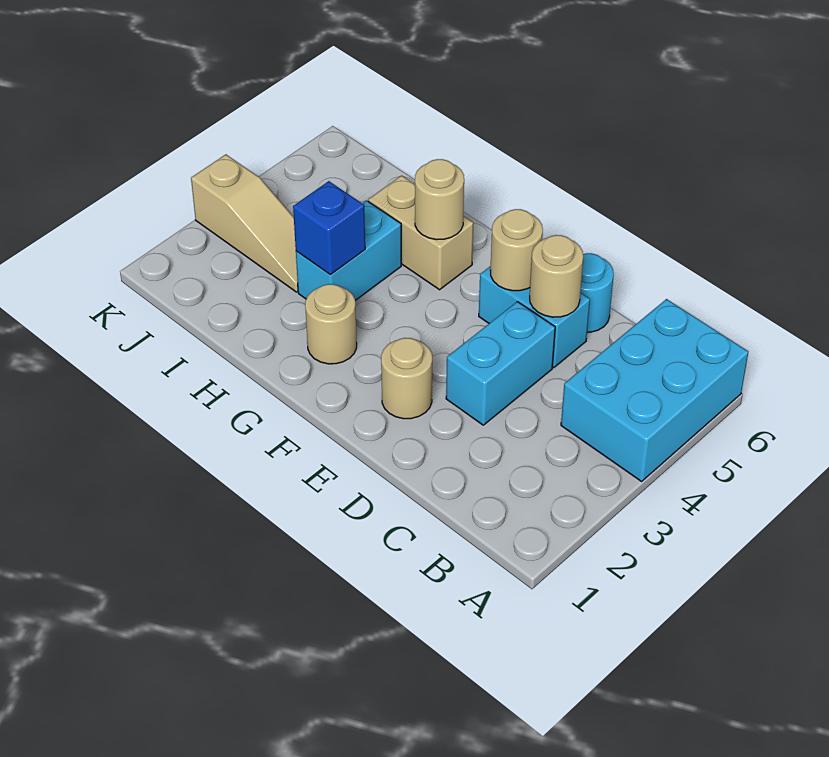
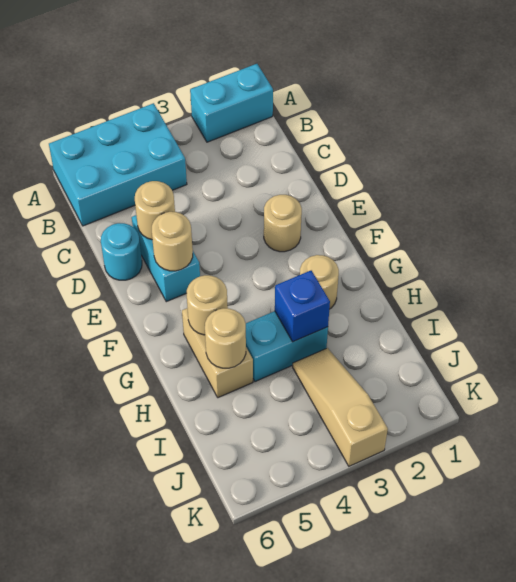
cyan 1x2 brick [446,302,555,425] -> cyan 1x2 brick moved to [190,64,273,142]
none -> tan 1x1 round brick [205,308,246,368]

